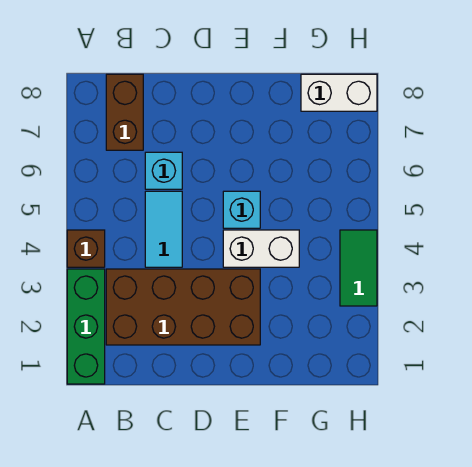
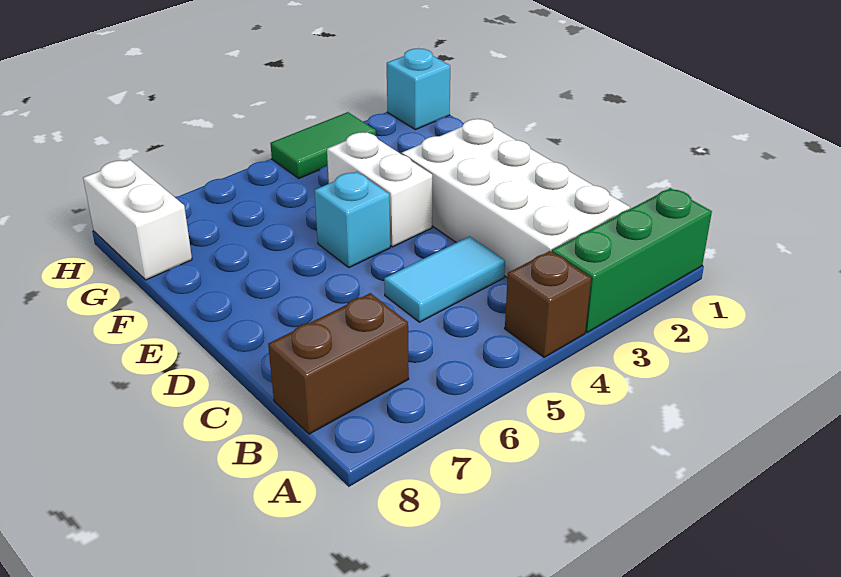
brown 2x4 brick [106,269,260,345] -> white 2x4 brick [402,119,630,278]
cyan 1x1 brick [145,152,182,189] -> cyan 1x1 brick moved to [387,48,450,130]

